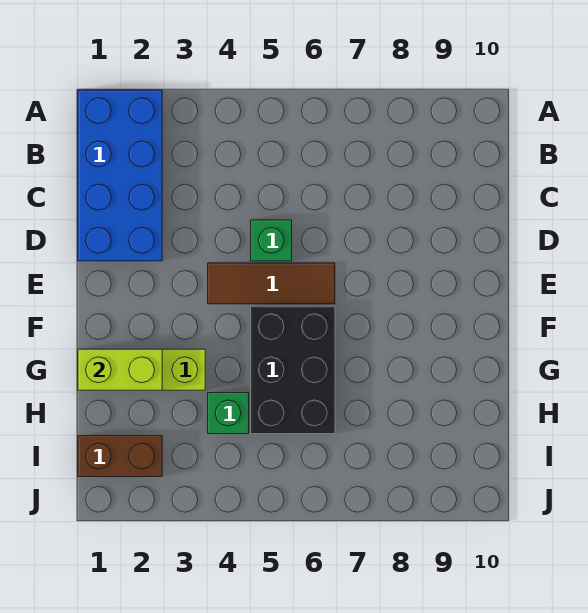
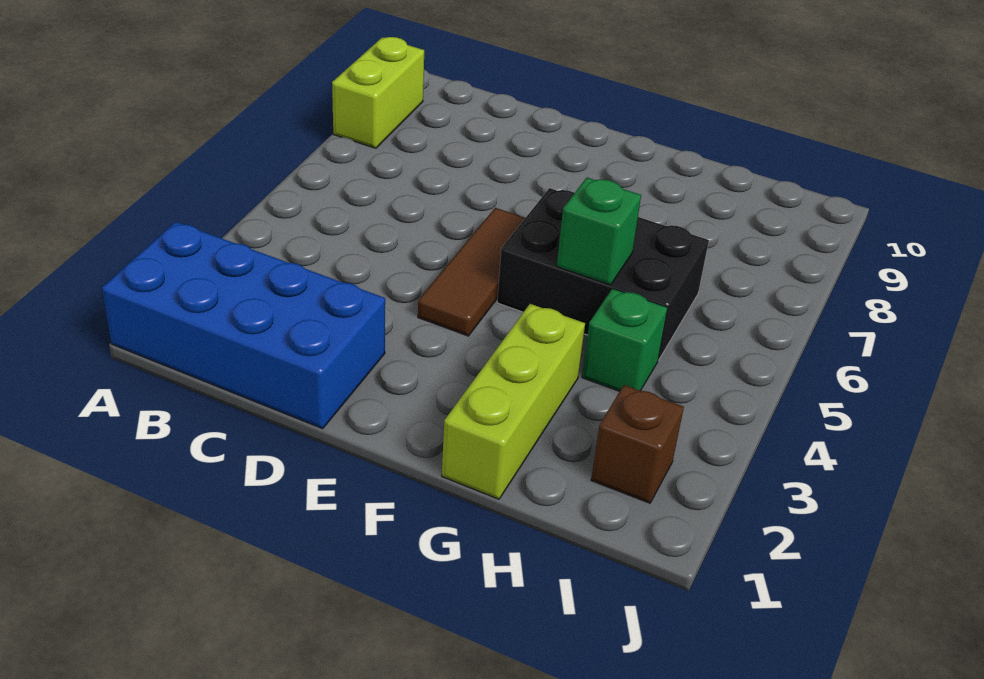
green 1x1 brick [251,220,292,261] -> green 1x1 brick moved to [557,178,641,285]
lime 1x2 brick [78,349,162,390] -> lime 1x2 brick moved to [332,37,424,148]
brown 1x2 brick [78,436,162,477] -> brown 1x1 brick [591,385,684,503]

